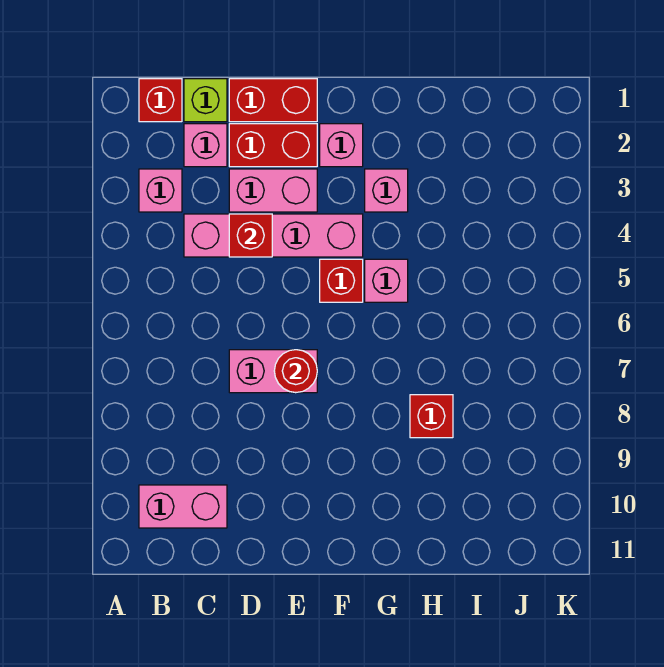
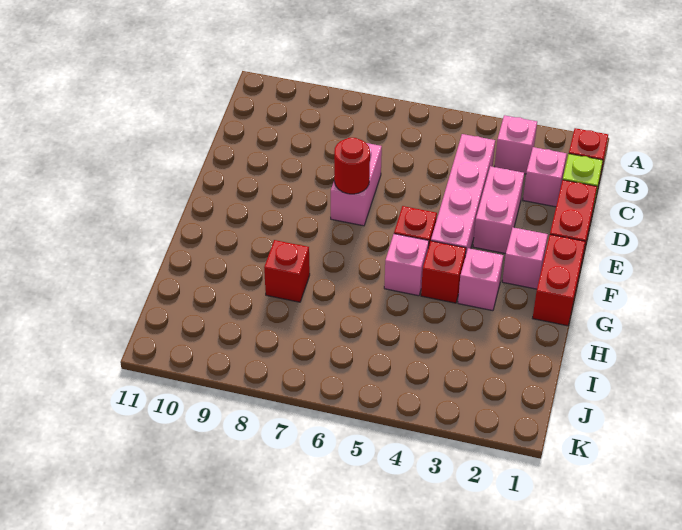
pink 1x2 brick [139,485,227,528] -> none
red 1x2 brick [229,124,317,167] -> red 1x2 brick moved to [533,235,585,326]
red 1x1 brick [229,214,272,257] -> red 1x1 brick moved to [421,241,466,303]

